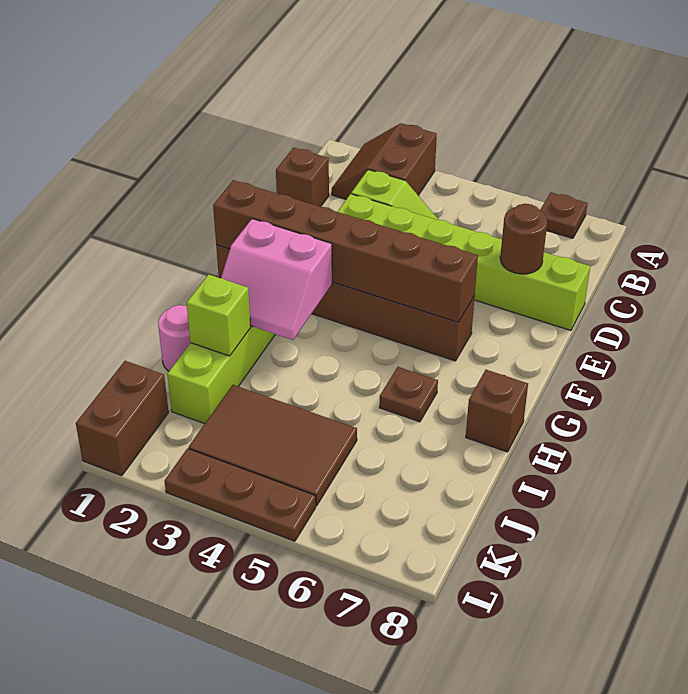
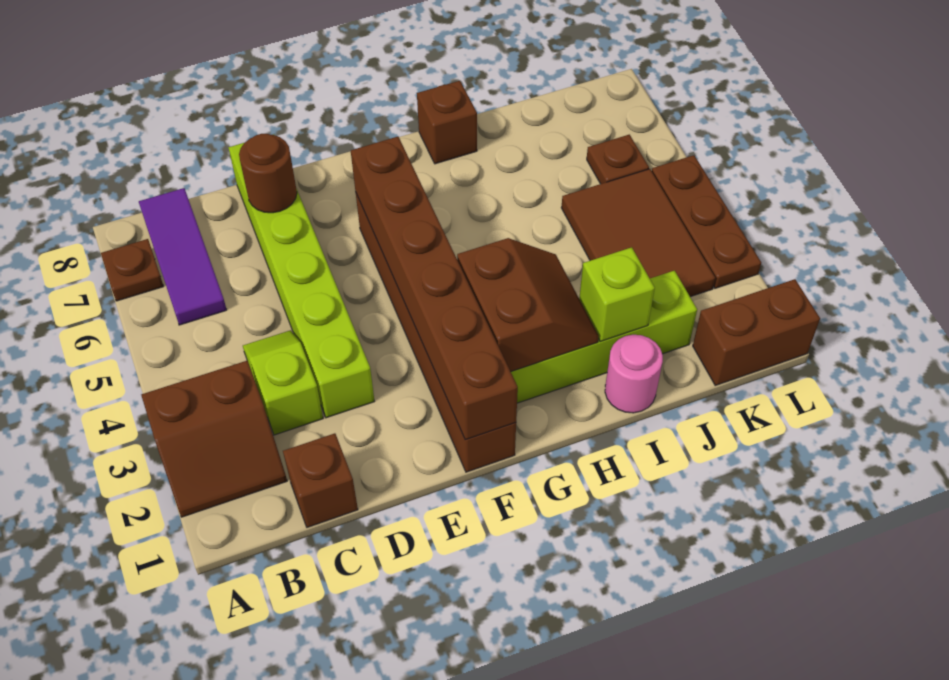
none -> purple 1x3 tile [139,188,227,325]
pink 2x2 slope [221,219,332,340] -> brown 2x2 slope [457,238,599,372]
brown 1x1 plate [379,367,438,422] -> brown 1x1 plate moved to [587,135,649,184]

